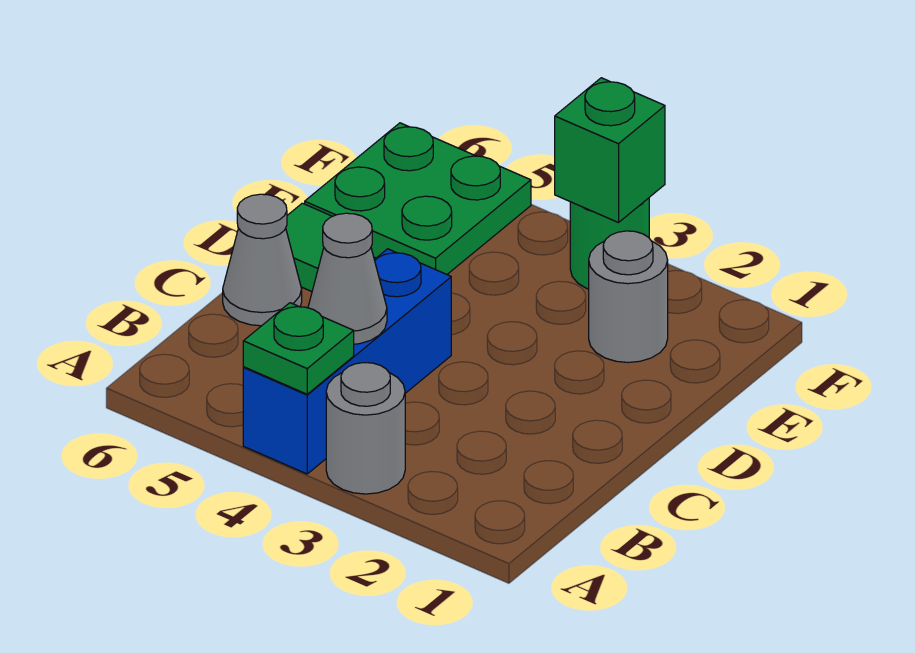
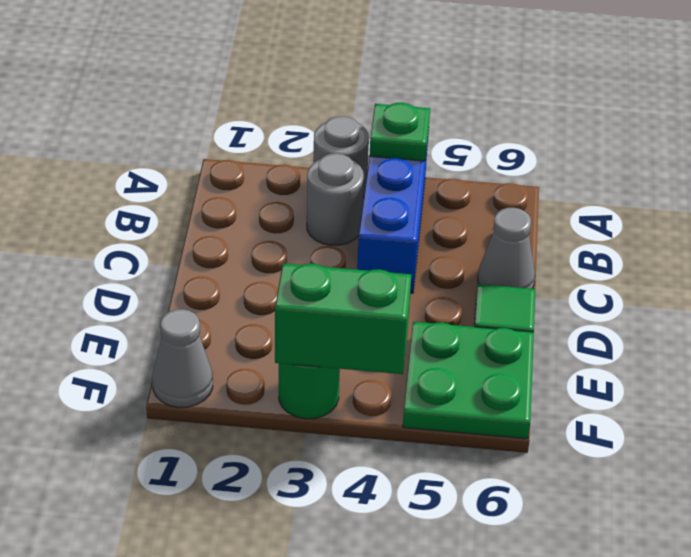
grey 1x1 cone [308,213,387,344] -> grey 1x1 cone moved to [152,309,213,407]
grey 1x1 round brick [589,231,668,362] -> grey 1x1 round brick moved to [307,153,364,245]
green 1x1 brick [555,78,665,223] -> green 1x2 brick [275,263,411,374]

